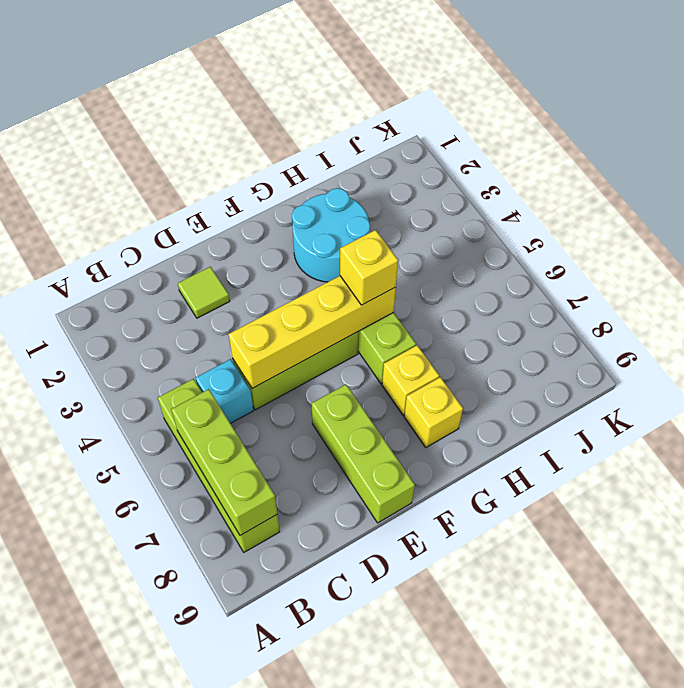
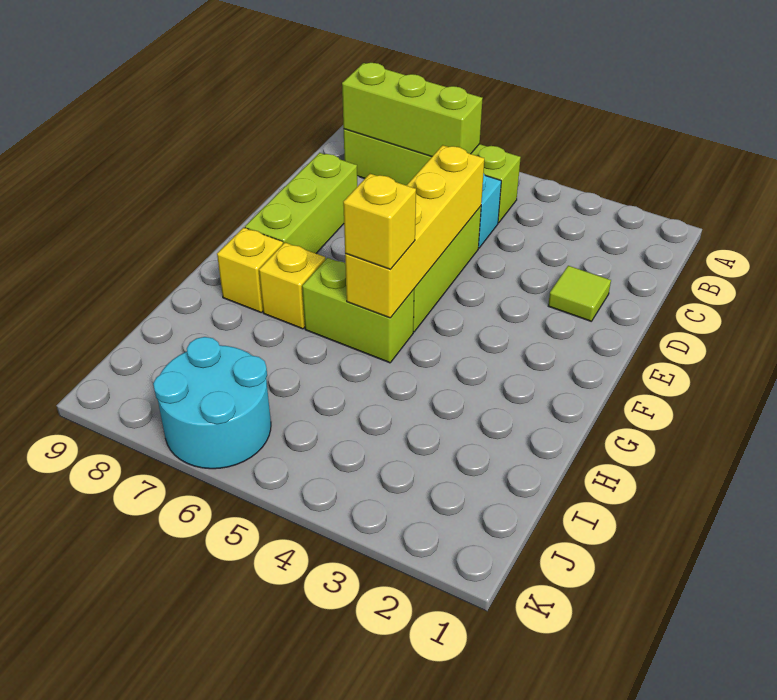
lime 1x3 brick [312,384,415,523] -> lime 1x3 brick turned to [245,153,357,253]
cyan 2x2 round brick [292,188,370,282] -> cyan 2x2 round brick moved to [153,337,271,469]

